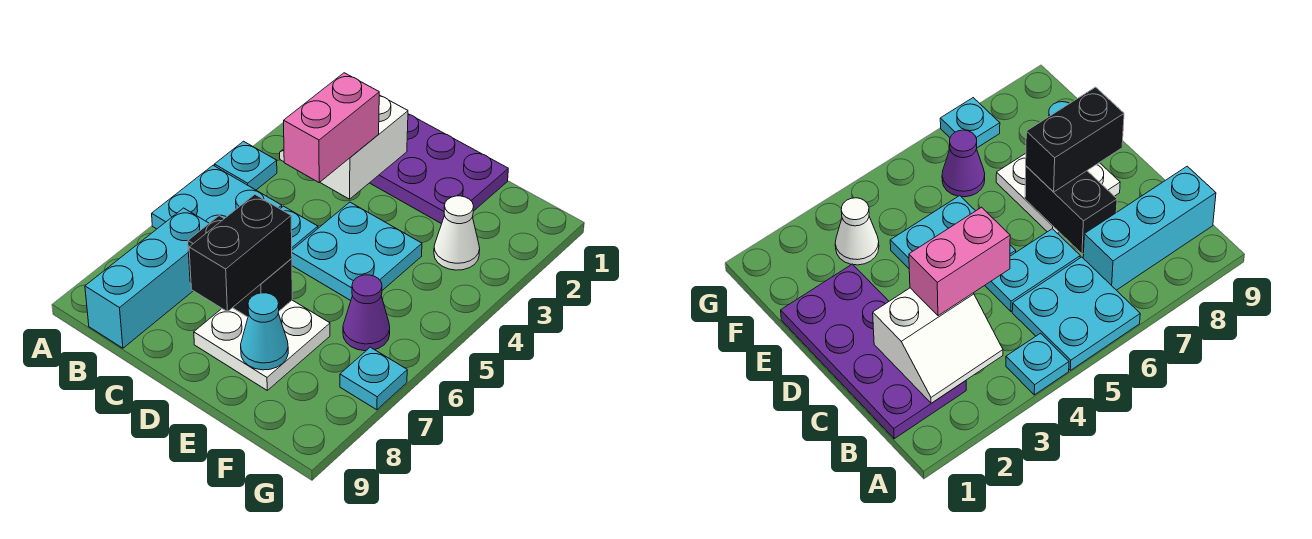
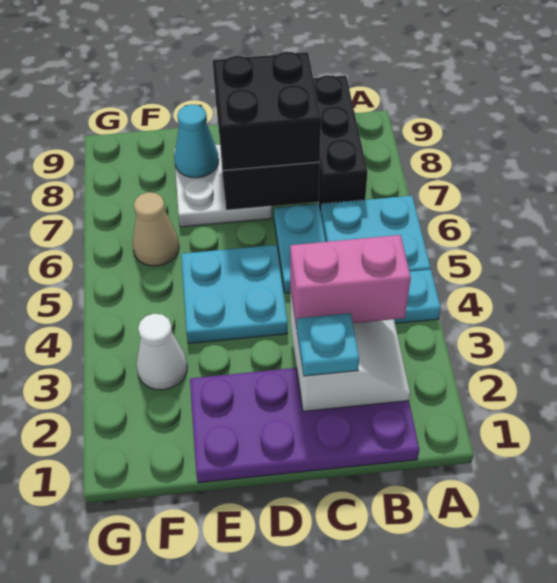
cyan 1x3 brick [85,208,209,348] -> black 1x3 brick [313,75,368,213]
pink 1x2 brick [284,73,379,182] -> pink 1x2 brick turned to [290,235,411,328]
black 1x2 brick [189,195,292,312] -> black 2x2 brick [213,52,321,171]
purple 1x1 cone [343,275,390,351] -> tan 1x1 cone [132,192,179,266]
cyan 1x1 plate [340,347,407,410] -> cyan 1x1 plate moved to [297,313,359,376]

